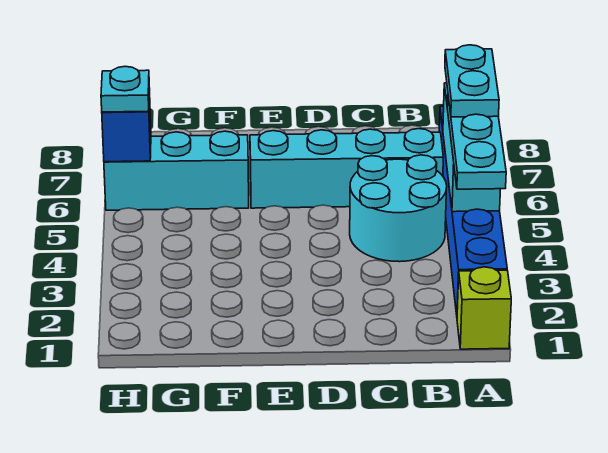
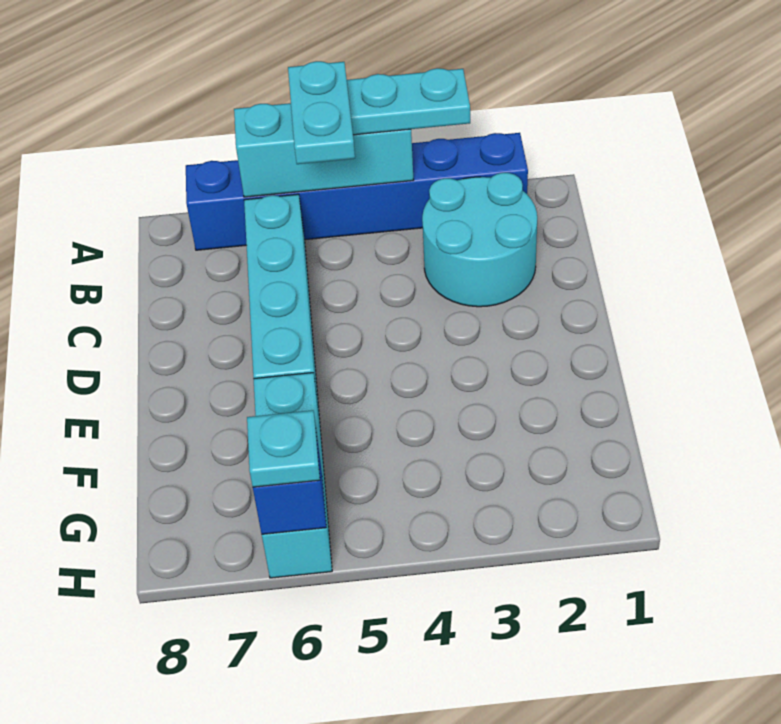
lime 1x1 brick [457,267,511,349] -> none
cyan 1x2 plate [445,45,499,117] -> cyan 1x2 plate turned to [288,61,355,164]
cyan 2x2 round brick [350,155,447,262] -> cyan 2x2 round brick moved to [422,173,537,307]

